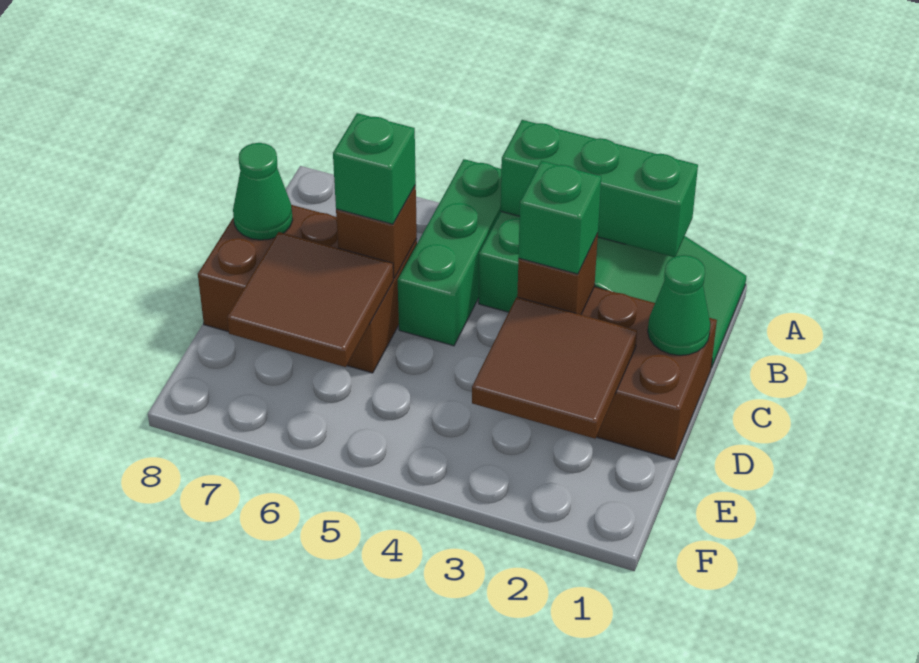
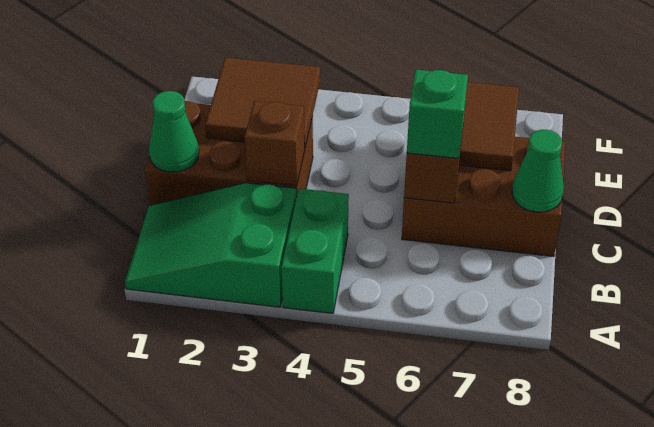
green 1x3 brick [501,120,698,257] -> none
green 1x3 brick [398,159,501,346] -> none
green 1x1 brick [518,161,601,274] -> none

